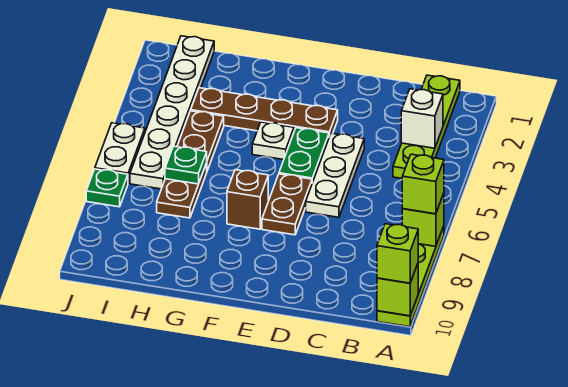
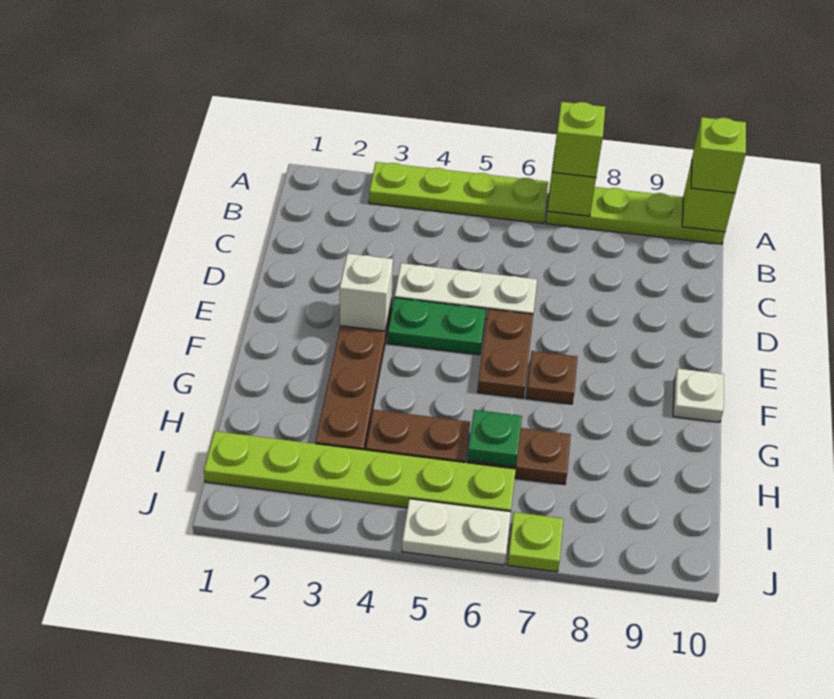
lime 1x4 plate [393,75,460,178] -> lime 1x4 plate moved to [369,162,548,223]
white 1x1 brick [401,89,443,148] -> white 1x1 brick moved to [340,253,393,331]
brown 1x2 plate [262,174,312,235] -> brown 1x2 plate turned to [477,309,533,398]
white 1x1 plate [252,122,294,160] -> white 1x1 plate moved to [673,369,724,422]
brown 1x1 brick [227,170,268,229] -> brown 1x1 plate [526,351,577,404]
white 1x6 plate [130,36,214,189] -> lime 1x6 plate [204,431,516,512]
green 1x1 plate [86,169,128,207] -> lime 1x1 plate [507,512,563,572]

